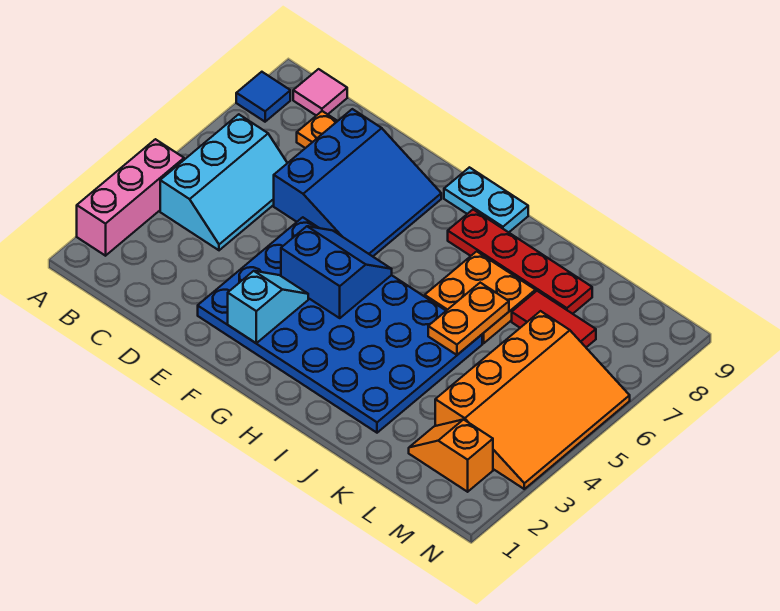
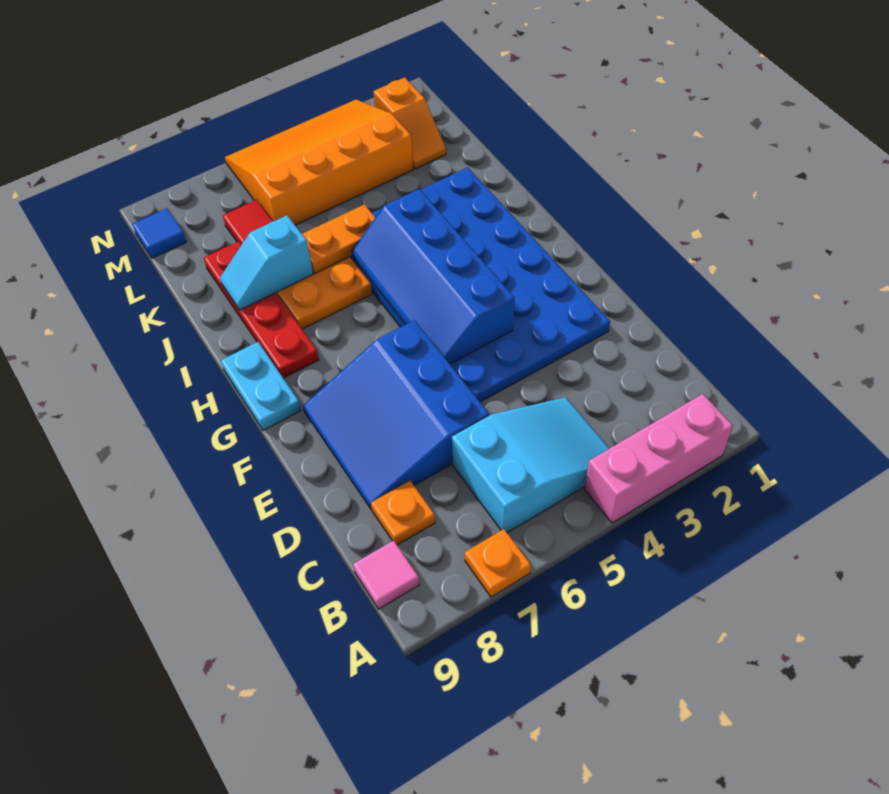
none -> orange 1x1 plate [465,529,531,597]
blue 1x1 tile [236,72,290,122] -> blue 1x1 tile moved to [132,208,187,258]
cyan 2x3 slope [160,114,287,250] -> cyan 2x3 slope turned to [452,397,609,533]
blue 3x3 slope [274,109,441,256] -> blue 3x3 slope turned to [303,320,489,510]
cyan 1x2 slope [228,271,308,343] -> cyan 1x2 slope moved to [220,215,313,310]
blue 2x2 slope [281,226,392,318] -> blue 2x4 slope [352,189,514,364]

